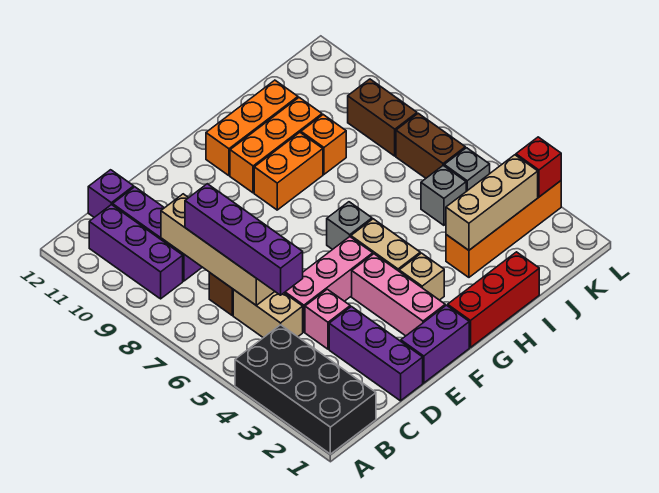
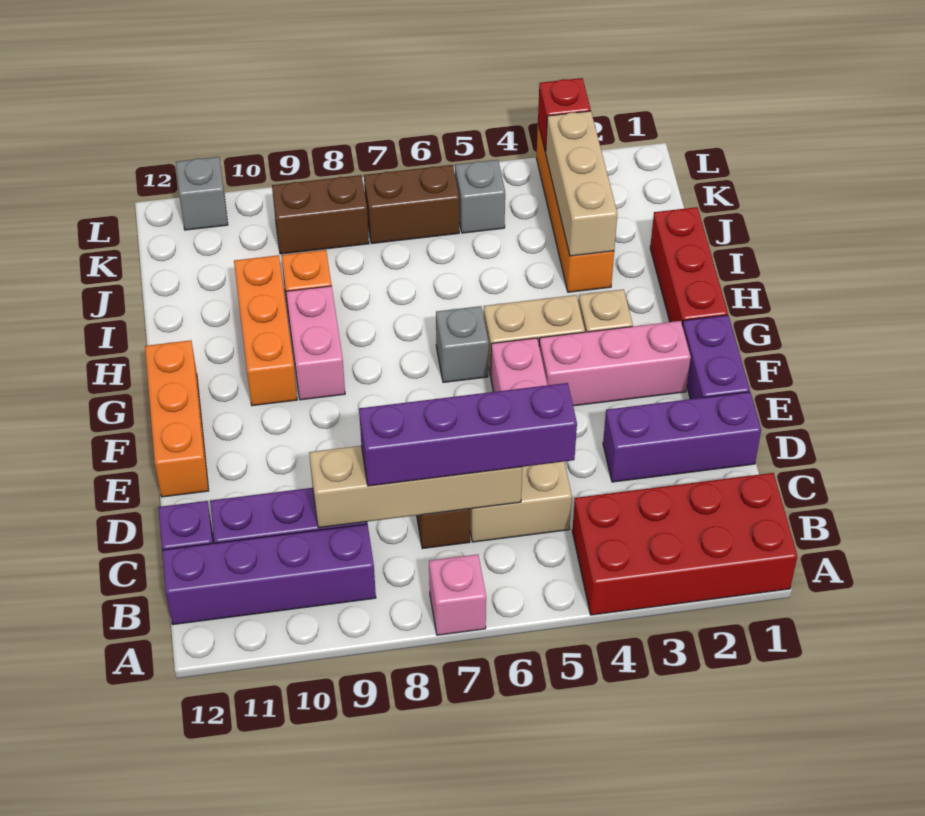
black 2x4 brick [235,325,376,454] -> red 2x4 brick [572,473,797,615]
purple 1x3 brick [89,204,183,299] -> purple 1x4 brick [162,524,376,625]
pink 1x1 brick [305,289,350,349] -> pink 1x1 brick moved to [429,554,486,635]
orange 1x2 brick [254,132,323,210] -> pink 1x2 brick [286,286,345,400]
orange 1x3 brick [206,80,298,176] -> orange 1x3 brick moved to [145,340,209,497]
grey 1x1 brick [421,166,466,225] -> grey 1x1 brick moved to [176,157,228,230]

